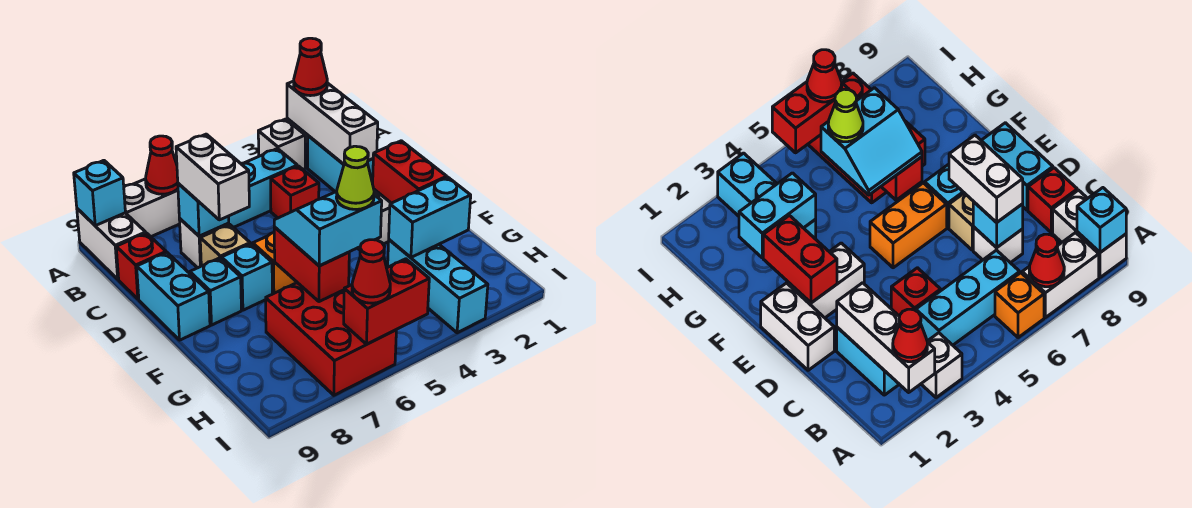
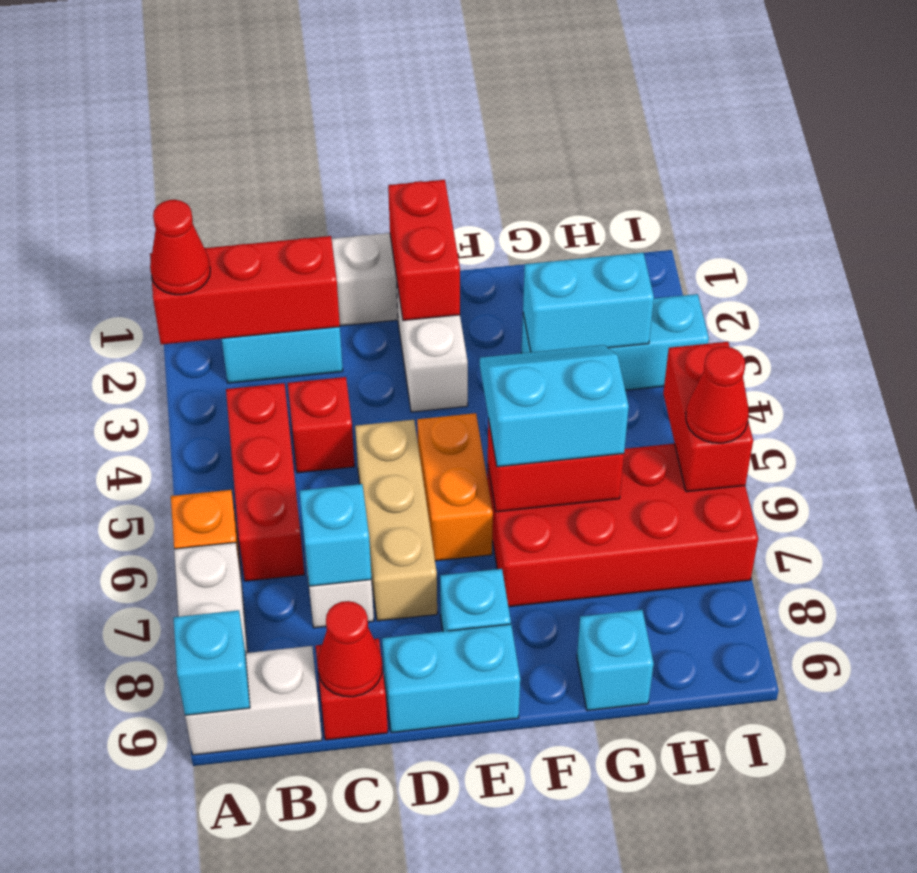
white 1x3 brick [287,81,378,164] -> red 1x3 brick [150,236,340,344]
white 1x1 brick [258,119,305,169] -> none
red 1x1 cone [146,136,178,194] -> red 1x1 cone moved to [318,601,382,697]
cyan 1x3 brick [229,149,297,228] -> red 1x3 brick [226,383,305,581]
white 1x2 brick [176,134,249,220] -> none
tan 1x1 brick [200,224,250,266] -> tan 1x3 brick [355,420,437,621]
red 1x2 brick [373,141,447,203] -> red 1x2 brick turned to [388,180,460,321]
cyan 1x1 brick [222,244,272,310] -> cyan 1x1 brick moved to [577,610,654,711]
cyan 2x2 slope [274,191,382,266] -> cyan 2x2 slope turned to [480,345,629,467]
cyan 1x2 brick [389,177,471,257] -> cyan 1x2 brick turned to [523,253,654,352]
lime 1x1 cone [336,146,374,209] -> none
red 2x3 brick [266,283,396,395] -> red 2x4 brick [487,444,758,607]

